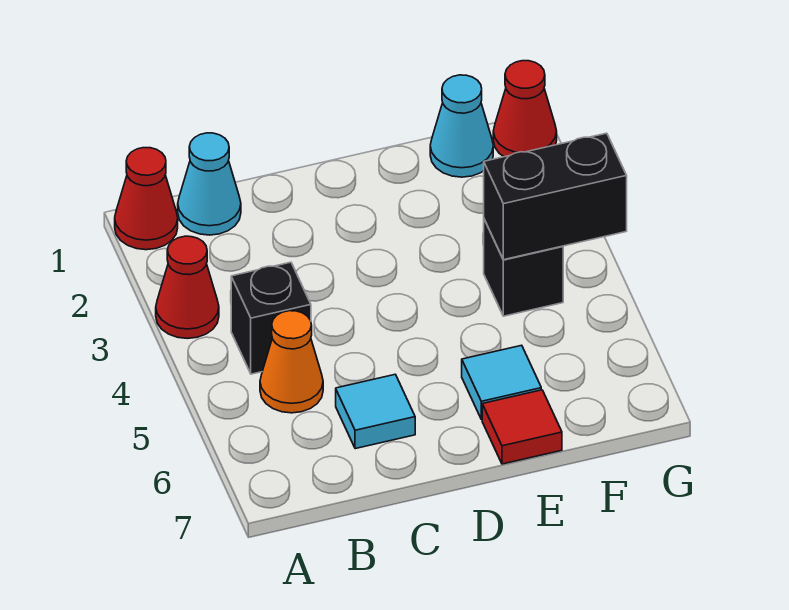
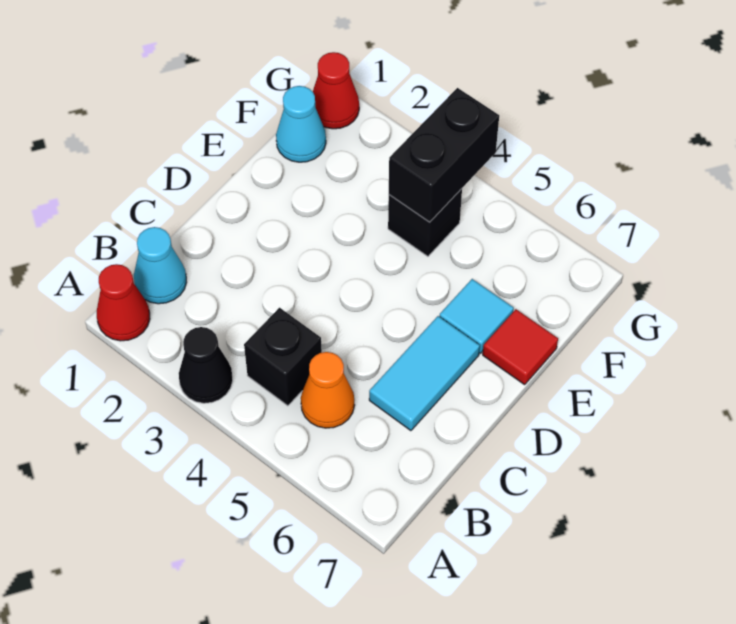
red 1x1 cone [156,236,219,339] -> black 1x1 cone [179,327,233,403]
cyan 1x1 tile [336,374,415,449] -> cyan 1x2 tile [369,316,480,431]

